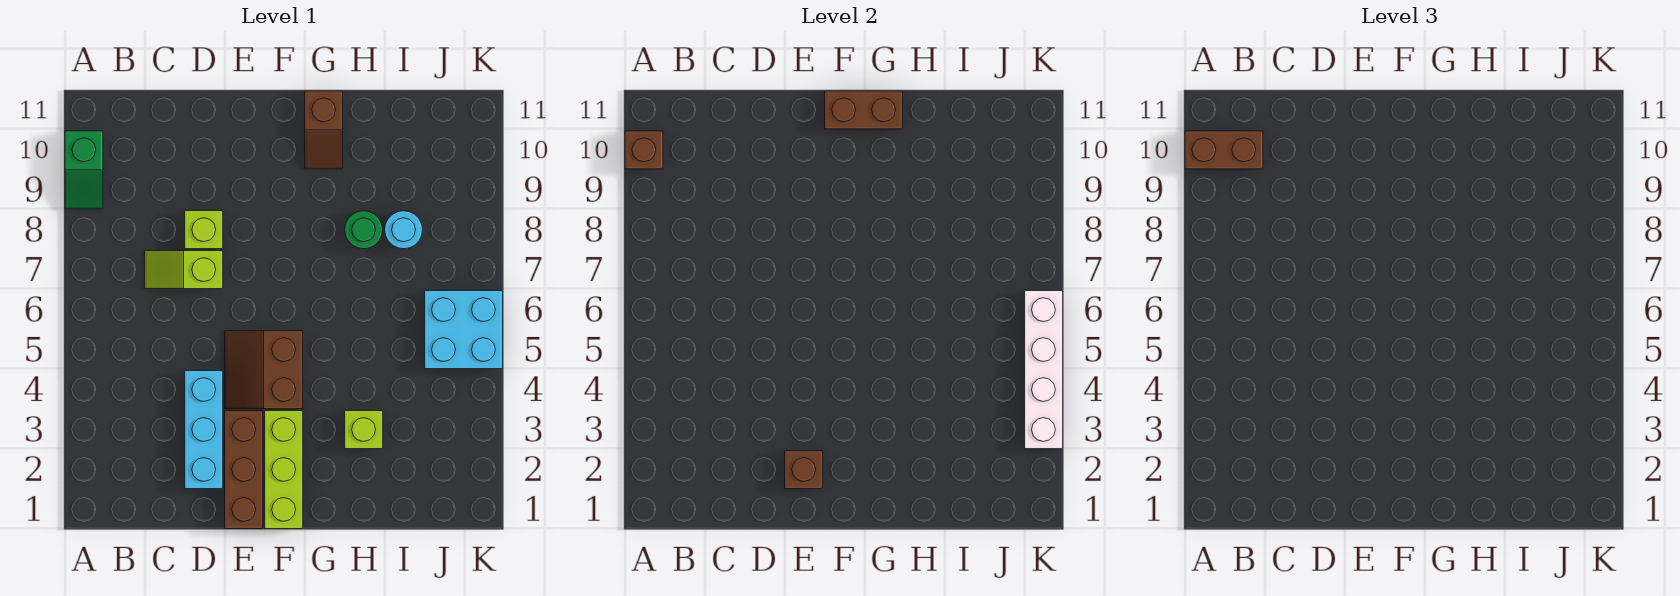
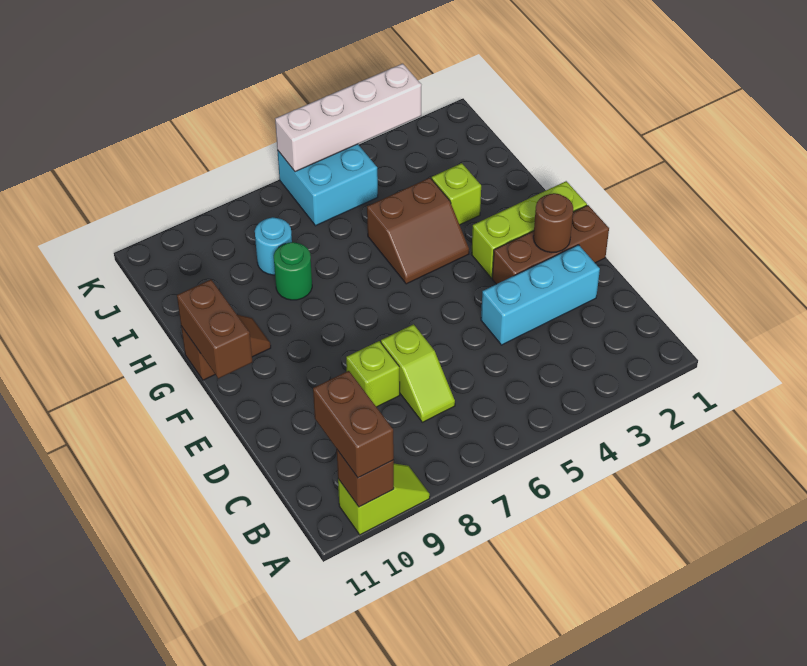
green 1x2 slope [65,131,103,209] -> lime 1x2 slope [338,464,430,535]
brown 1x1 brick [785,451,823,489] -> brown 1x1 round brick [533,193,573,252]
brown 2x2 slope [225,331,303,409] -> brown 2x2 slope moved to [367,178,469,284]

